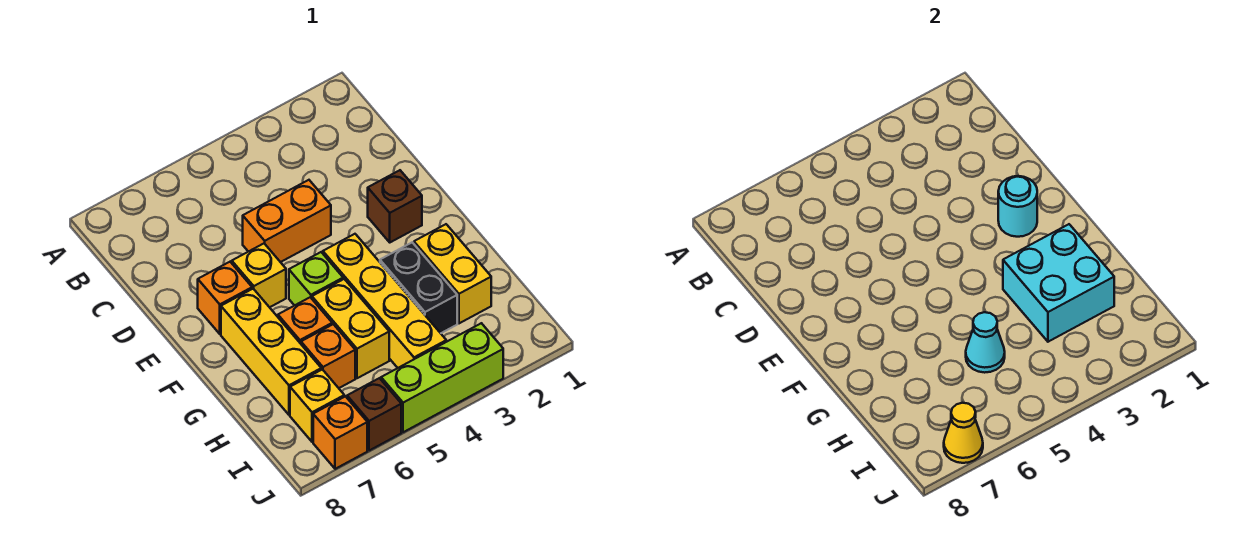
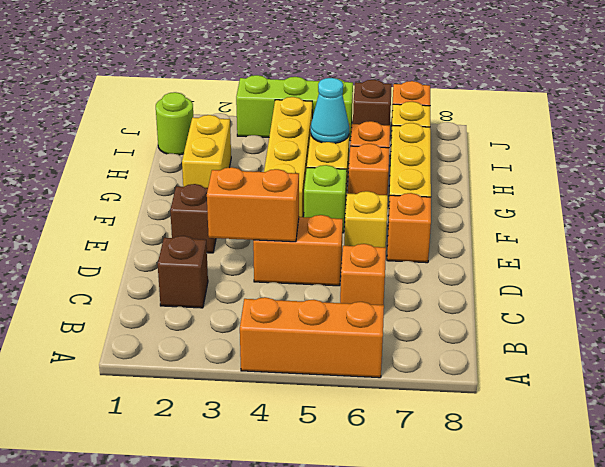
none -> orange 1x3 brick [240,297,384,378]
none -> brown 1x1 brick [158,236,208,308]
none -> orange 1x1 brick [340,244,386,305]
none -> orange 1x2 brick [207,167,299,242]
cyan 1x1 round brick [998,176,1037,237] -> none
cyan 2x2 brick [1003,224,1114,342] -> none
black 1x2 brick [380,243,457,333] -> none
none -> lime 1x1 round brick [156,92,193,155]
yellow 1x1 cone [944,403,983,463] -> none

